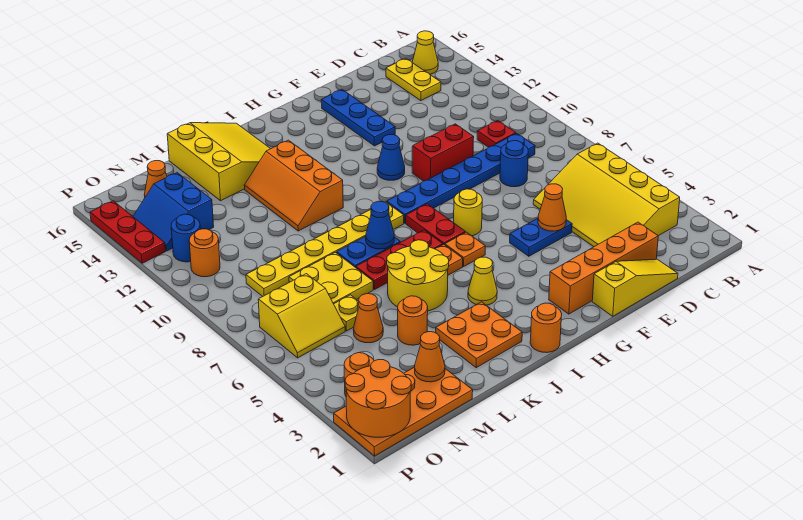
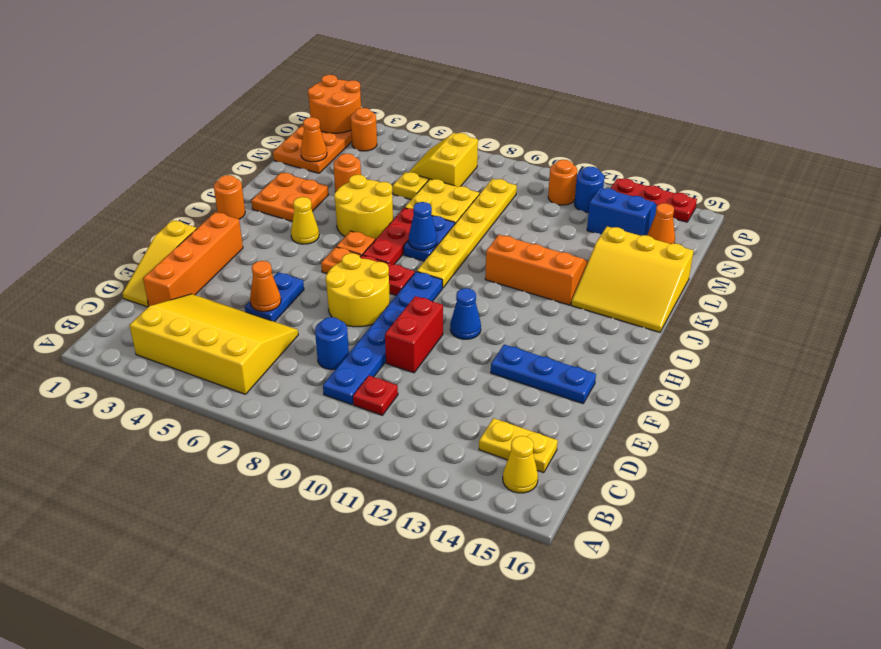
yellow 1x1 round brick [454,189,482,236] -> yellow 2x2 round brick [326,253,390,327]
orange 1x1 cone [353,294,383,343] -> none

